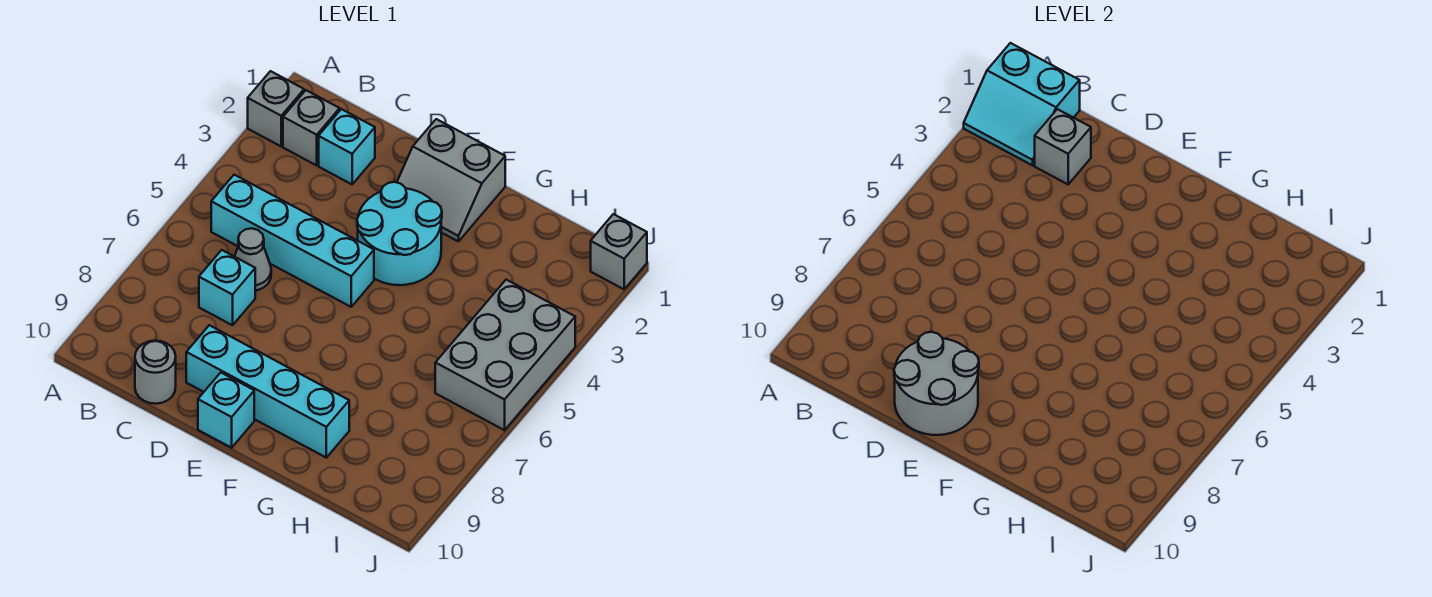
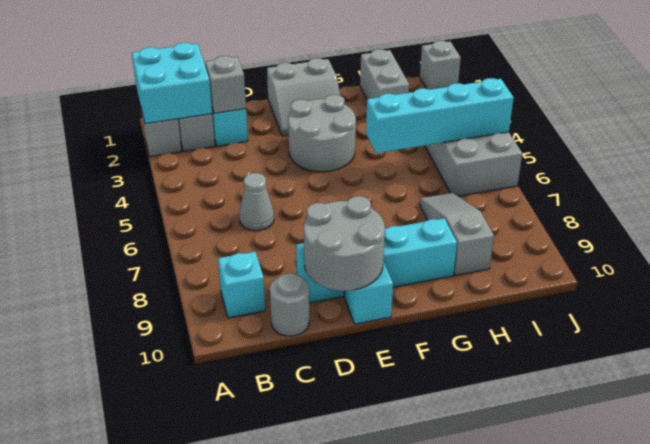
cyan 2x2 slope [964,43,1080,165] -> cyan 2x2 brick [132,43,212,124]
cyan 1x4 brick [211,175,374,307] -> cyan 1x4 brick moved to [366,78,514,153]
cyan 1x1 brick [199,250,255,325] -> cyan 1x1 brick moved to [218,252,265,318]
cyan 2x2 round brick [357,182,442,285] -> grey 2x2 round brick [288,95,356,172]
none -> grey 1x2 brick [360,49,409,99]
none -> grey 1x3 slope [419,193,494,276]

